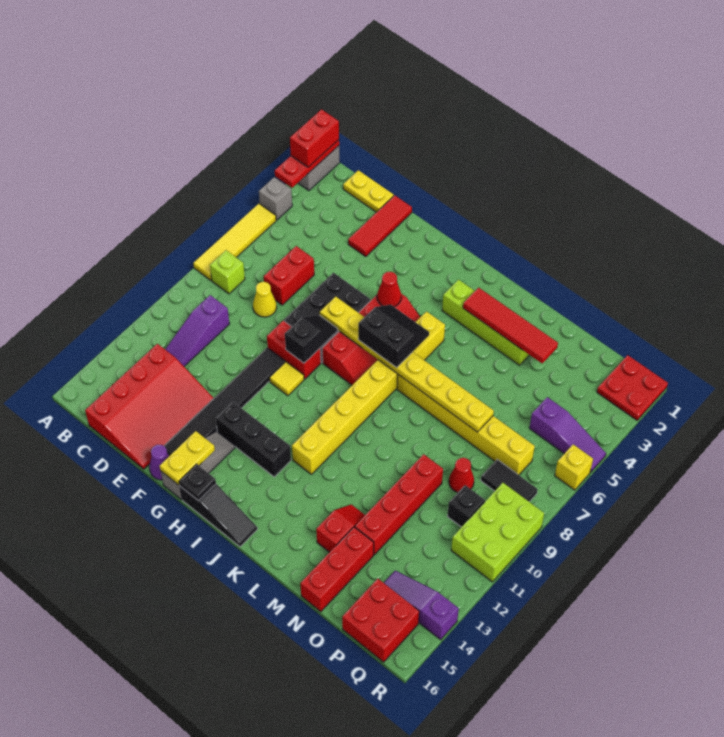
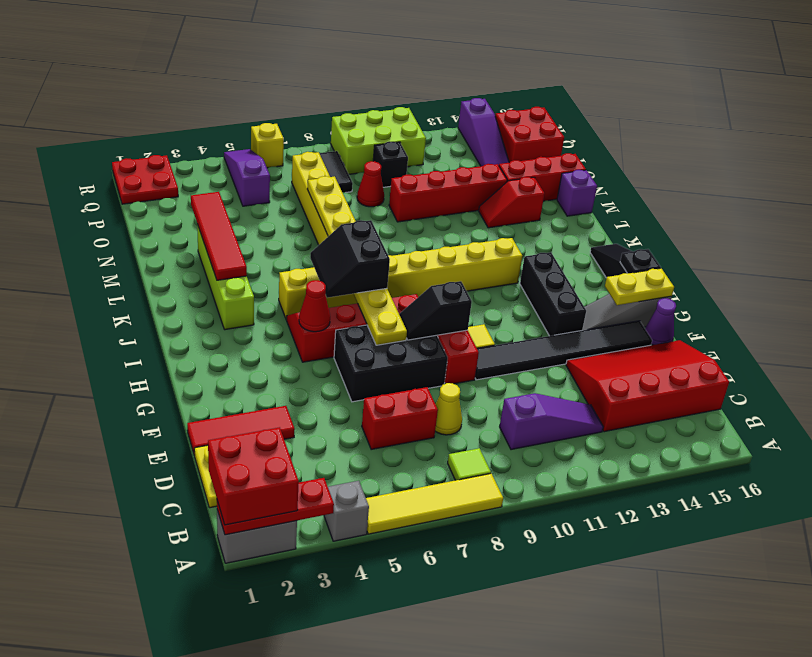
red 1x2 brick [290,109,339,167] -> red 2x2 brick [208,427,299,525]
lime 1x1 brick [210,250,245,294] -> lime 1x1 tile [448,448,491,480]
none -> purple 1x1 brick [557,170,597,216]

